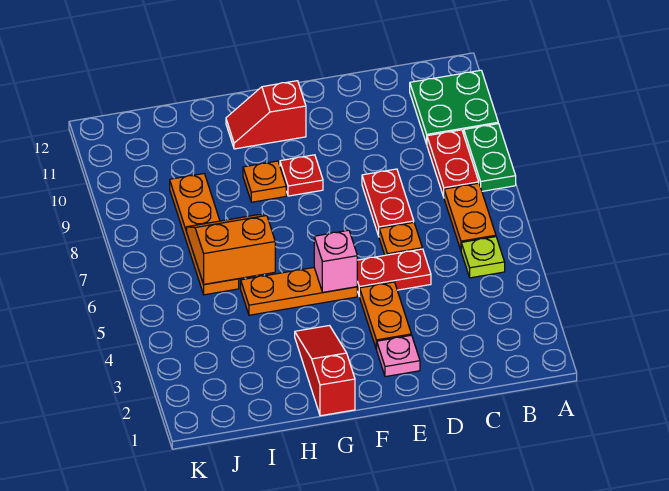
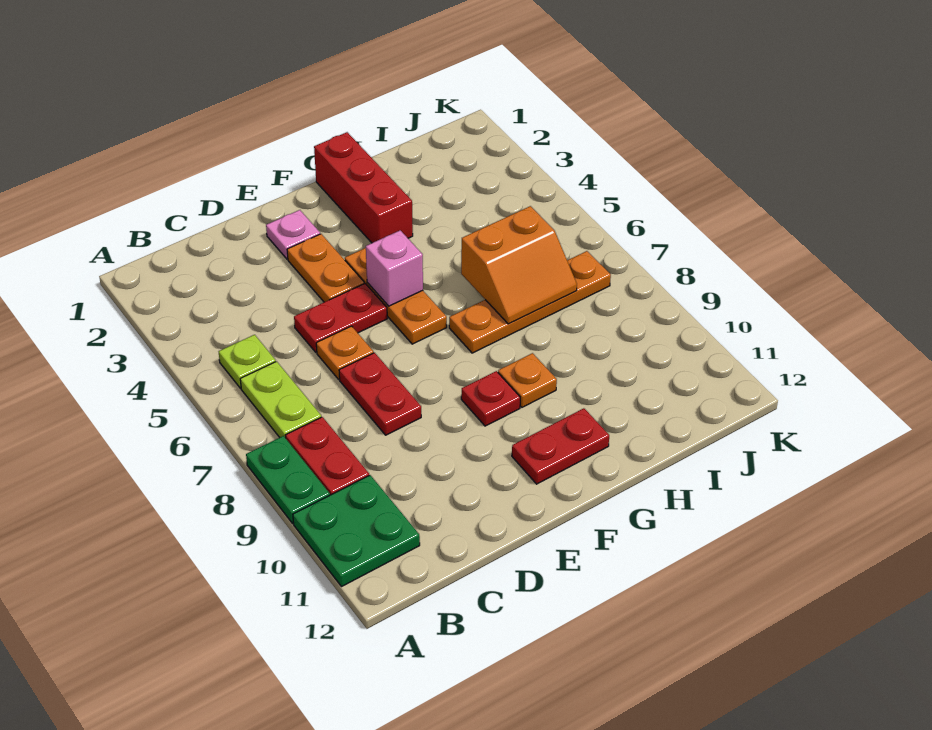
orange 1x2 plate [444,183,496,250] -> lime 1x2 plate [240,361,321,438]
orange 1x3 plate [241,268,357,315] -> orange 1x3 plate turned to [345,248,447,344]
red 1x2 slope [226,81,306,149] -> red 1x2 plate [512,408,609,484]
red 1x3 slope [295,326,355,416] -> red 1x3 brick [314,132,413,243]
orange 1x4 plate [170,174,239,295] -> orange 1x4 plate turned to [449,251,611,353]

